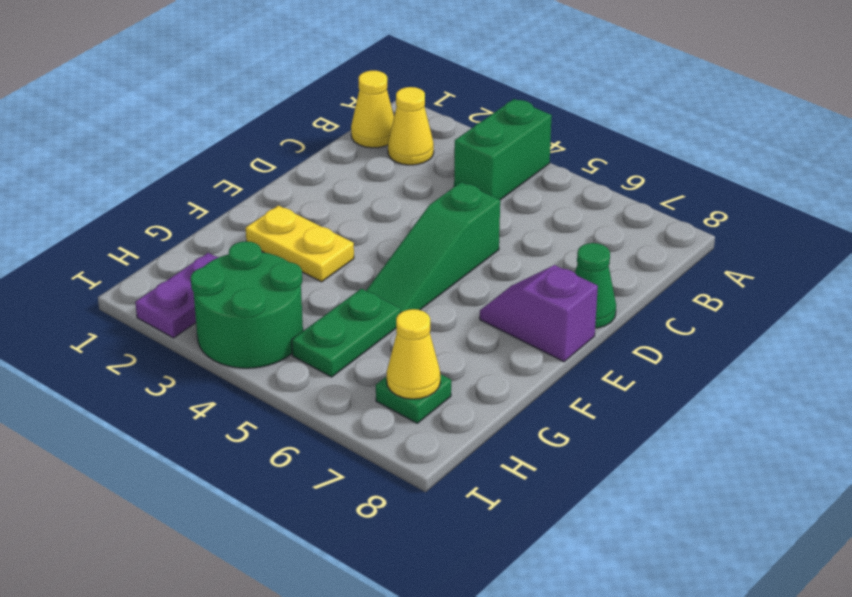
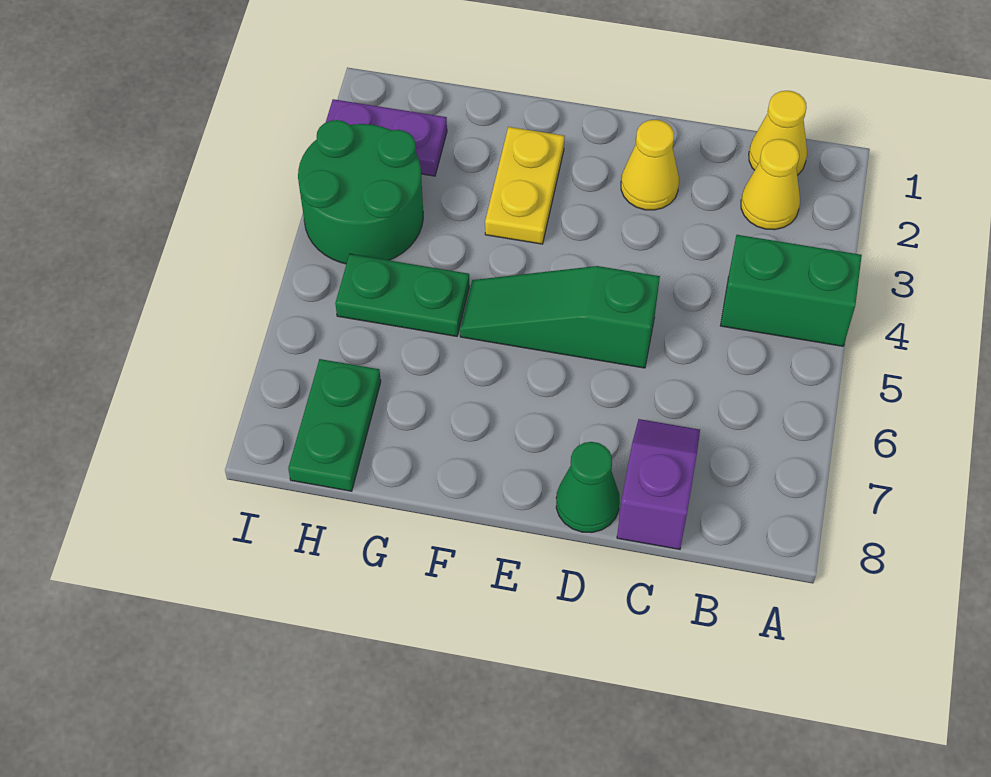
purple 1x2 slope [480,265,598,362] -> purple 1x2 slope moved to [617,419,700,549]
green 1x1 plate [376,374,451,423] -> green 1x2 plate [288,359,381,491]
yellow 1x1 cone [387,309,440,399] -> yellow 1x1 cone moved to [621,120,679,210]

